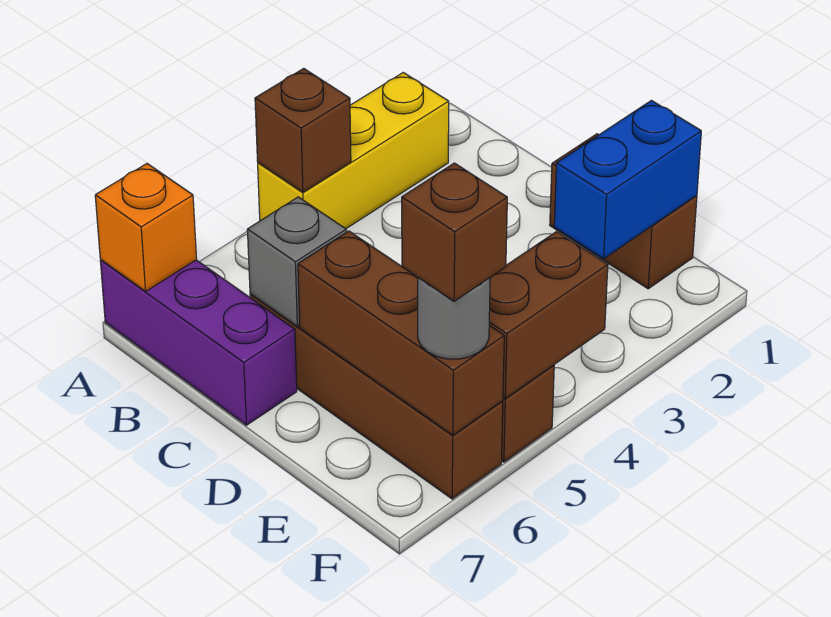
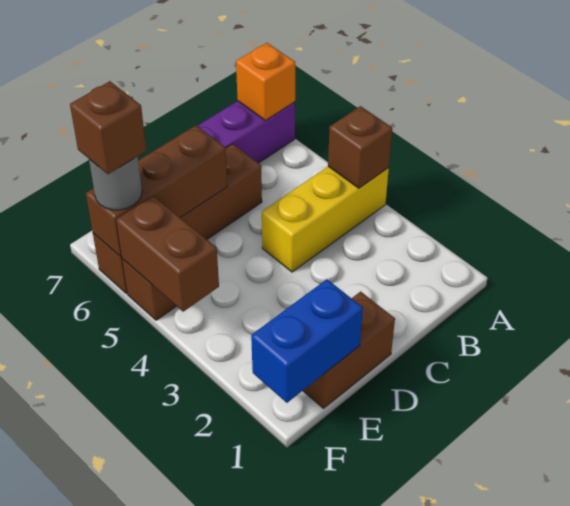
yellow 1x3 brick [258,73,449,229] -> yellow 1x3 brick turned to [262,167,389,272]
grey 1x1 brick [247,197,346,326] -> none
blue 1x2 brick [554,101,701,259] -> blue 1x2 brick turned to [251,279,363,403]

